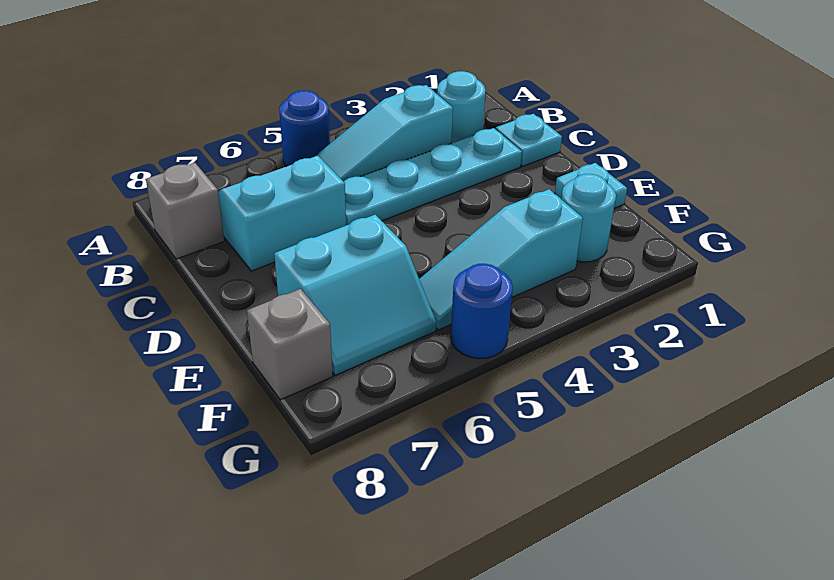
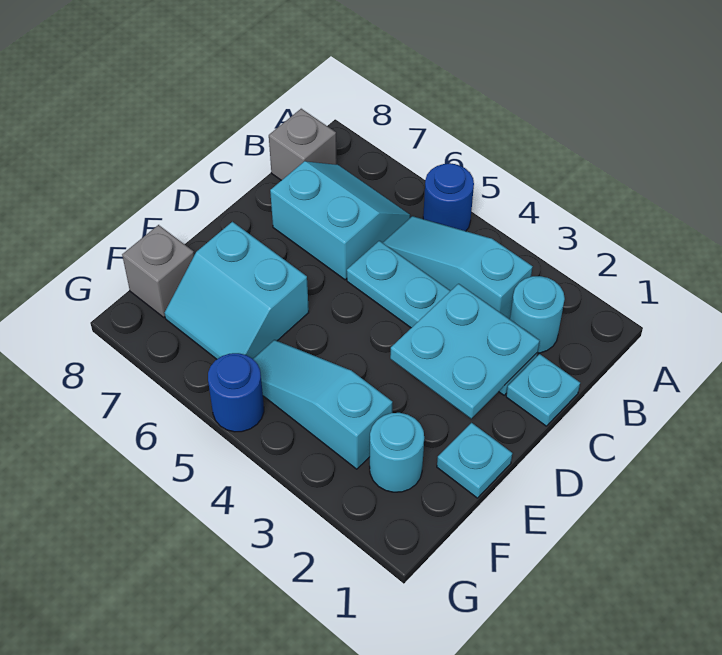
none -> cyan 2x2 plate [390,284,540,419]

